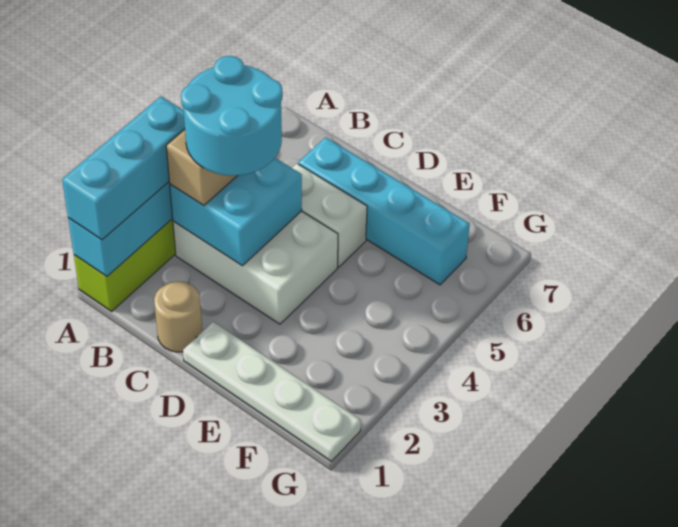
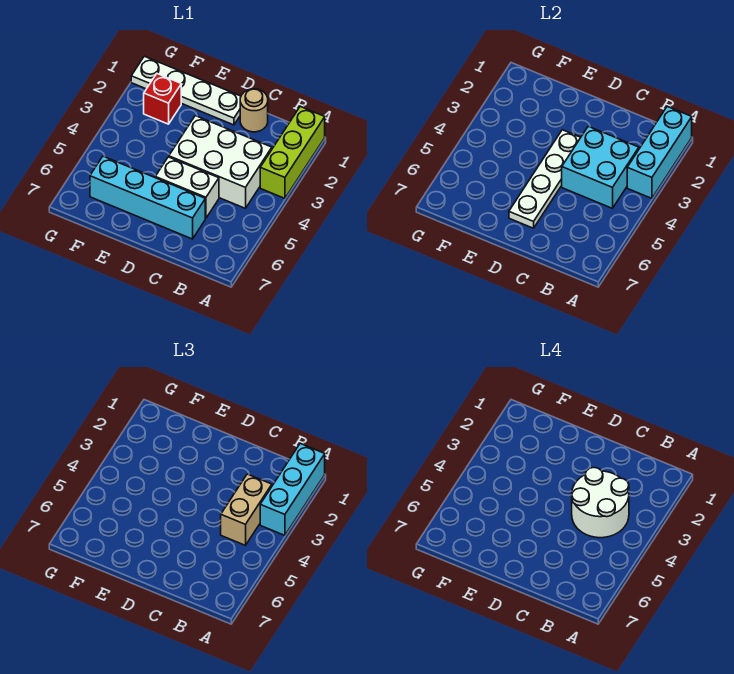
cyan 2x2 round brick [181,56,283,176] -> white 2x2 round brick [572,467,629,538]
none -> white 1x4 plate [509,130,581,228]
none -> red 1x1 brick [144,74,181,124]

